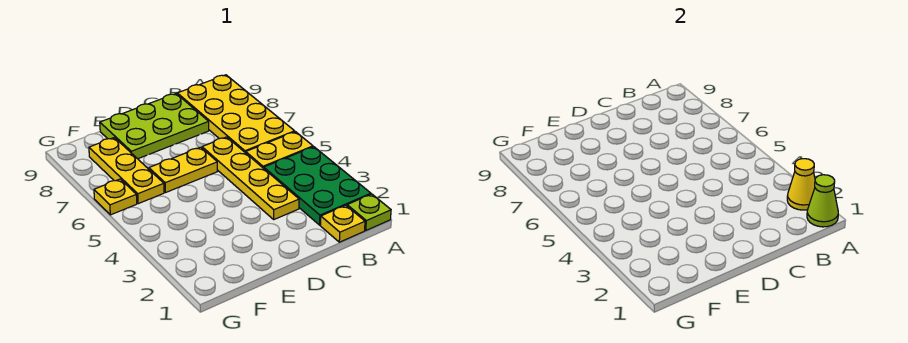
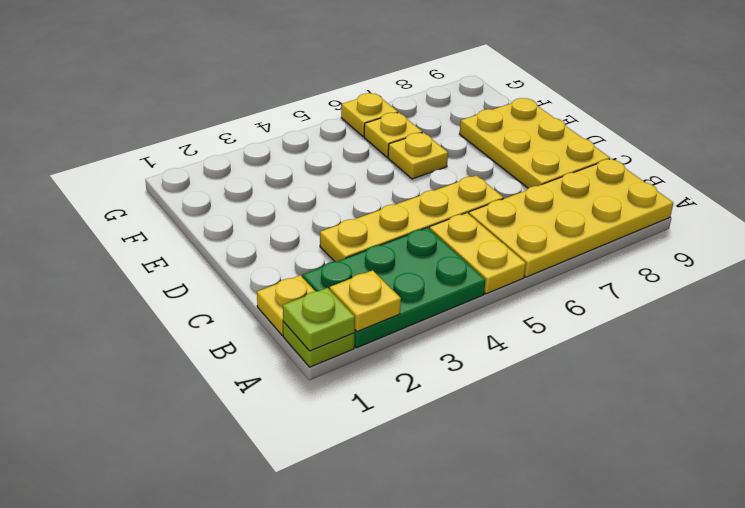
lime 1x1 cone [807,175,838,227] -> lime 1x1 plate [283,288,355,351]
yellow 1x1 cone [787,159,815,210] -> yellow 1x1 plate [330,270,401,331]
lime 2x3 plate [100,94,209,159] -> yellow 2x3 plate [460,98,610,188]
yellow 1x2 plate [149,147,217,193] -> yellow 1x1 plate [388,133,448,179]
yellow 1x3 plate [89,138,164,204] -> yellow 1x1 plate [364,113,422,157]

